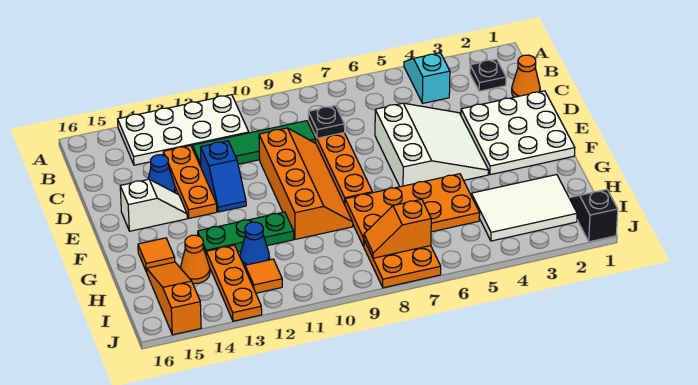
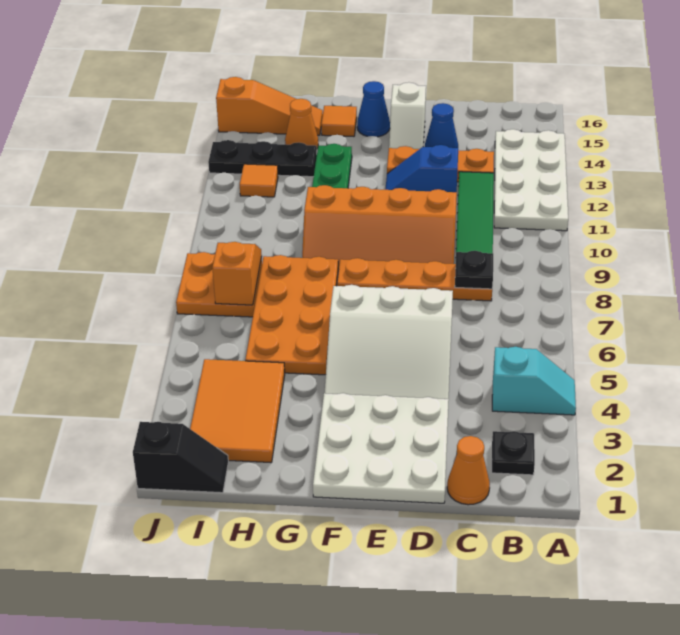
white 2x3 tile [471,175,577,241] -> orange 2x3 tile [190,359,285,463]
blue 1x1 cone [240,222,270,267] -> blue 1x1 cone moved to [357,81,390,137]
orange 1x3 plate [206,245,262,321] -> black 1x3 plate [208,140,317,177]

